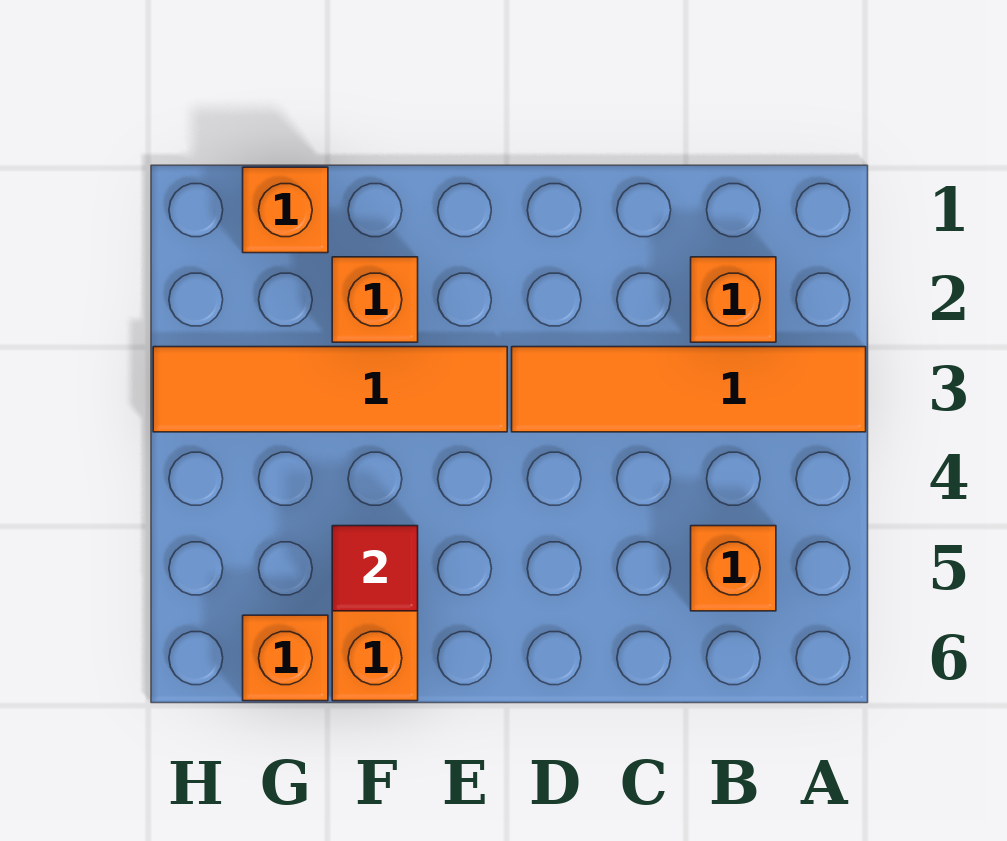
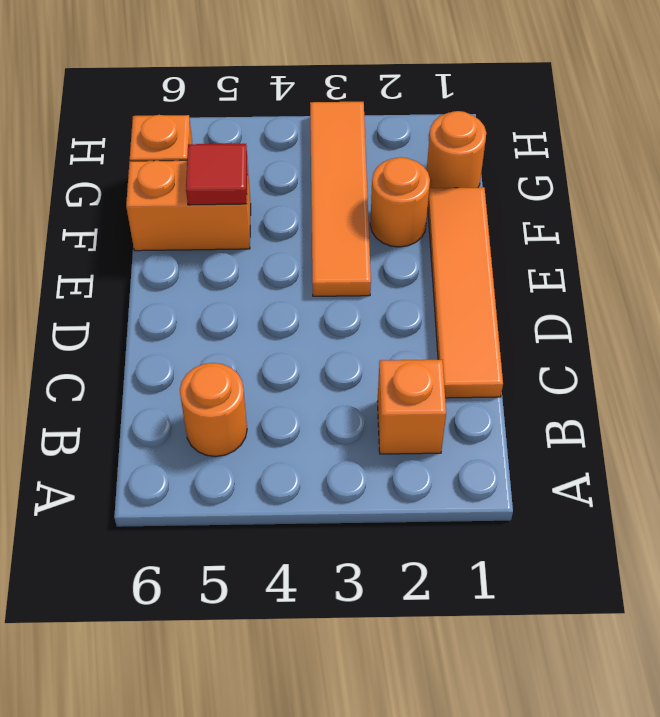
orange 1x4 tile [512,347,866,432] -> orange 1x4 tile moved to [428,187,503,398]
orange 1x1 brick [691,526,776,611] -> orange 1x1 round brick [180,363,247,457]
orange 1x1 brick [332,257,418,342] -> orange 1x1 round brick [370,157,430,247]
orange 1x1 brick [243,167,328,253] -> orange 1x1 round brick [427,111,486,188]

